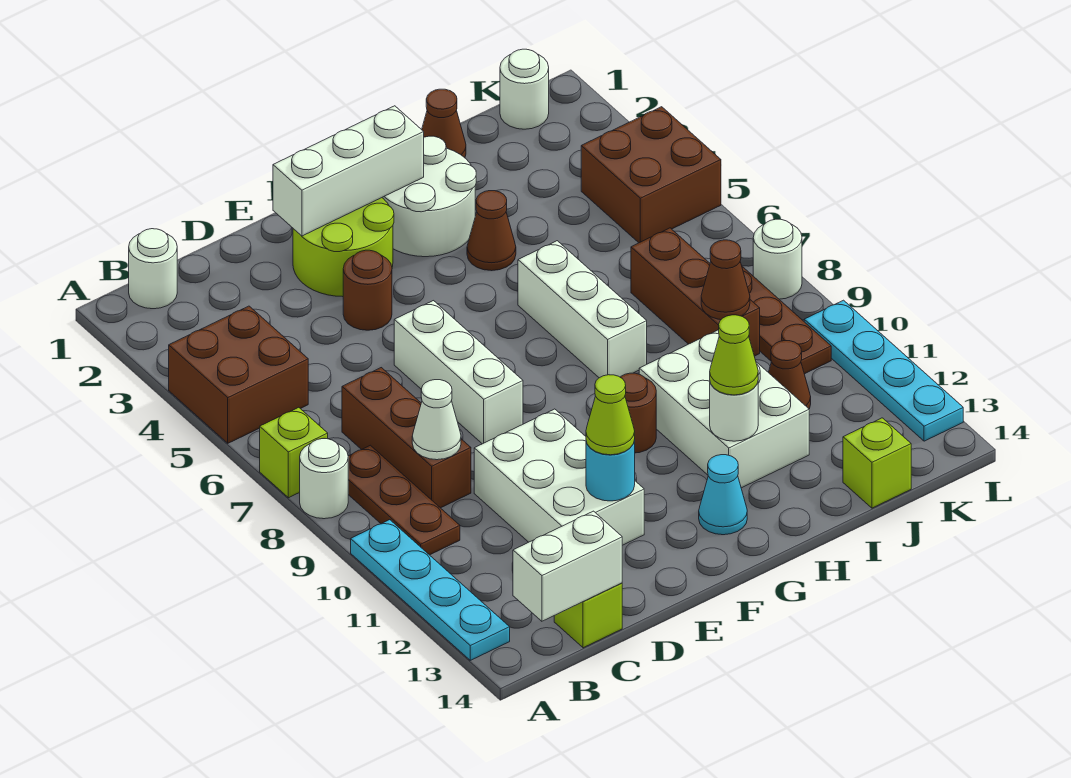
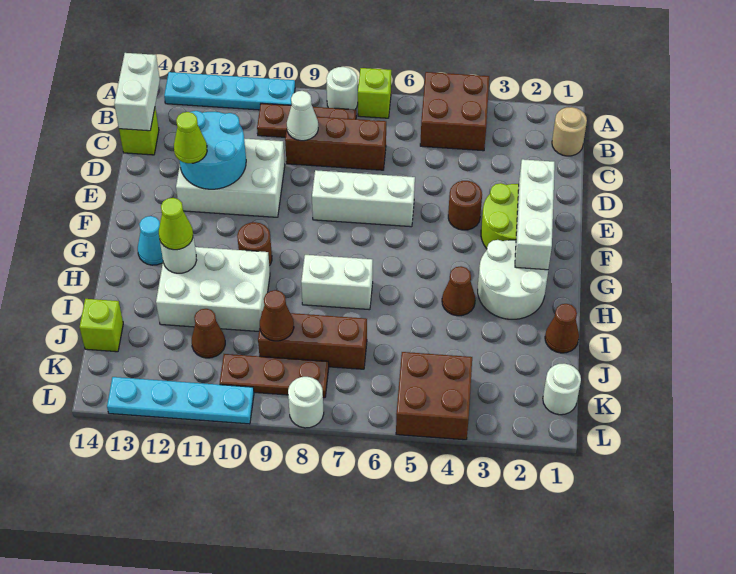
white 1x1 round brick [129,229,177,309] -> tan 1x1 round brick [552,107,587,156]
cyan 1x1 round brick [586,440,635,501] -> cyan 2x2 round brick [180,111,246,189]
white 1x3 brick [518,241,647,378] -> white 1x2 brick [301,255,373,310]

